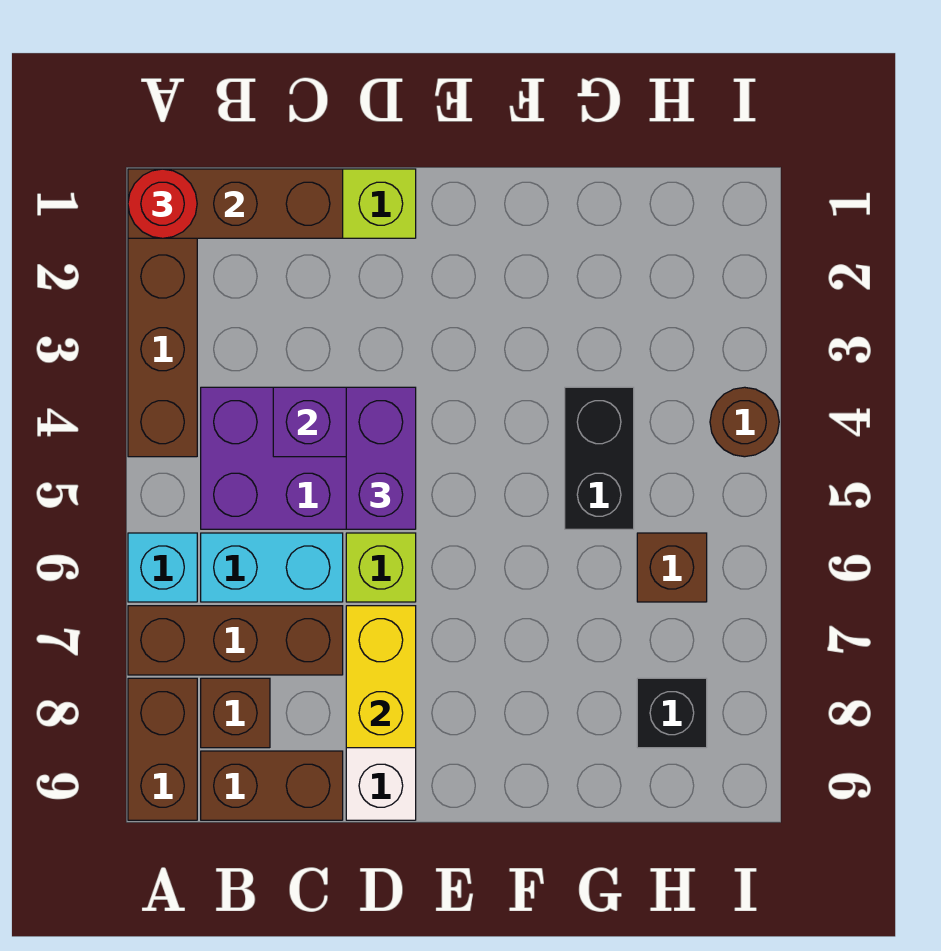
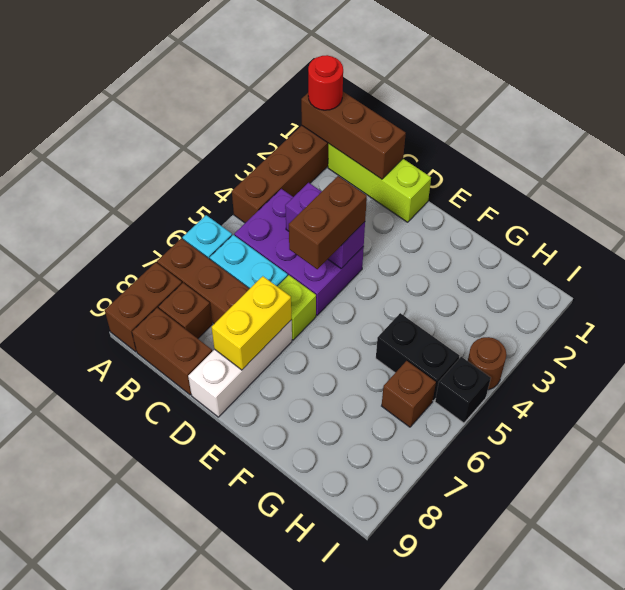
purple 1x2 brick [346,387,416,529] -> brown 1x2 brick [289,176,367,269]
black 1x2 brick [565,387,634,529] -> black 1x2 brick turned to [376,313,460,401]
black 1x1 brick [637,678,707,748] -> black 1x1 brick moved to [435,357,491,423]

